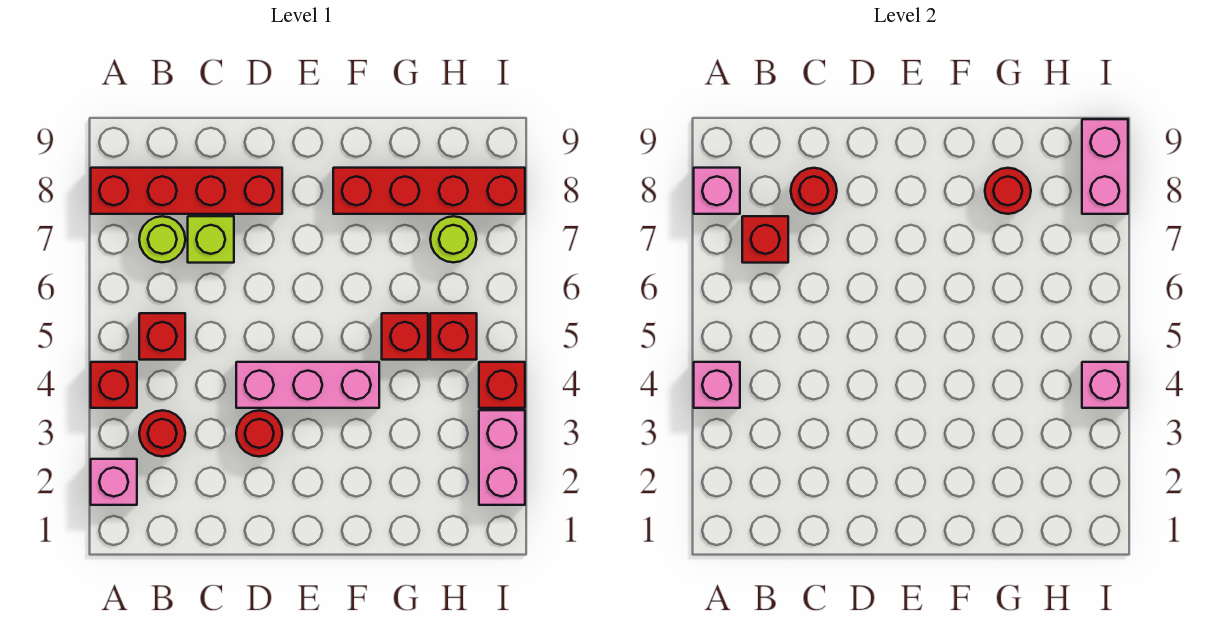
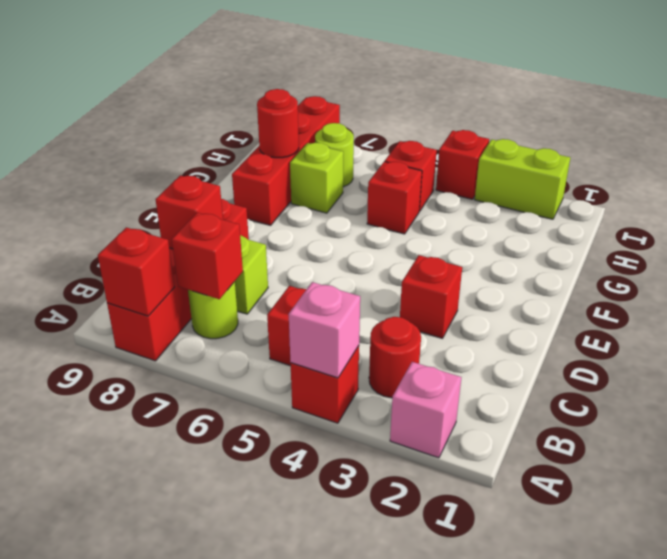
pink 1x1 brick [694,168,740,214] -> red 1x1 brick [98,227,174,316]
red 1x1 round brick [791,168,837,214] -> red 1x1 brick [156,175,223,249]
red 1x1 round brick [236,410,282,457] -> red 1x1 brick [400,255,462,338]
pink 1x3 brick [236,362,379,408] -> none
none -> lime 1x1 brick [290,143,343,213]
pink 1x2 brick [479,410,525,505] -> lime 1x2 brick [475,139,570,219]
pink 1x1 brick [1082,362,1128,408] -> none
pink 1x2 brick [1082,119,1128,214] -> none

